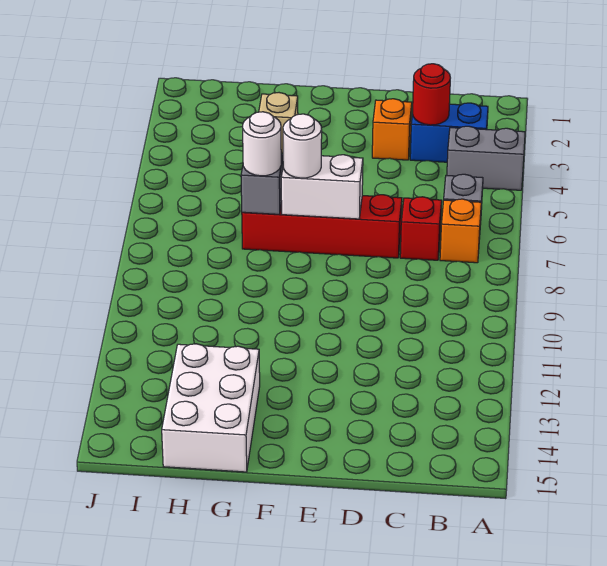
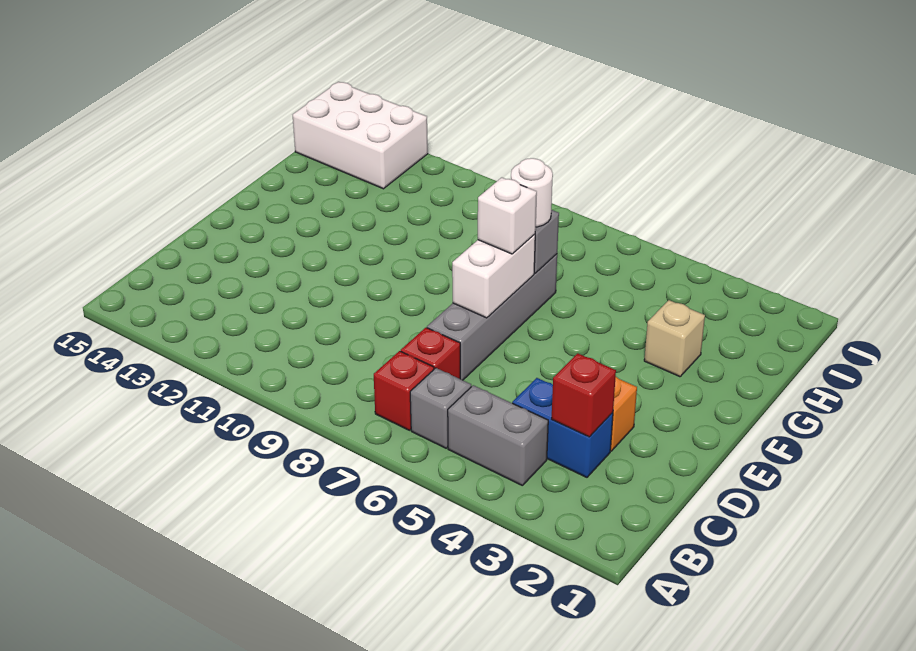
grey 1x2 brick [447,126,525,190] -> grey 1x2 brick turned to [448,385,548,485]
blue 1x2 brick [410,103,488,162] -> blue 1x2 brick turned to [512,378,613,477]
orange 1x1 brick [440,199,481,263] -> red 1x1 brick [374,351,434,430]
red 1x1 round brick [413,64,450,125] -> red 1x1 brick [552,353,616,437]
red 1x4 brick [242,195,402,258] -> grey 1x4 brick [427,254,557,380]
white 1x1 round brick [283,114,322,178] -> white 1x1 brick [478,178,537,254]
white 2x3 brick [162,344,260,472] -> white 2x3 brick moved to [293,82,428,189]

